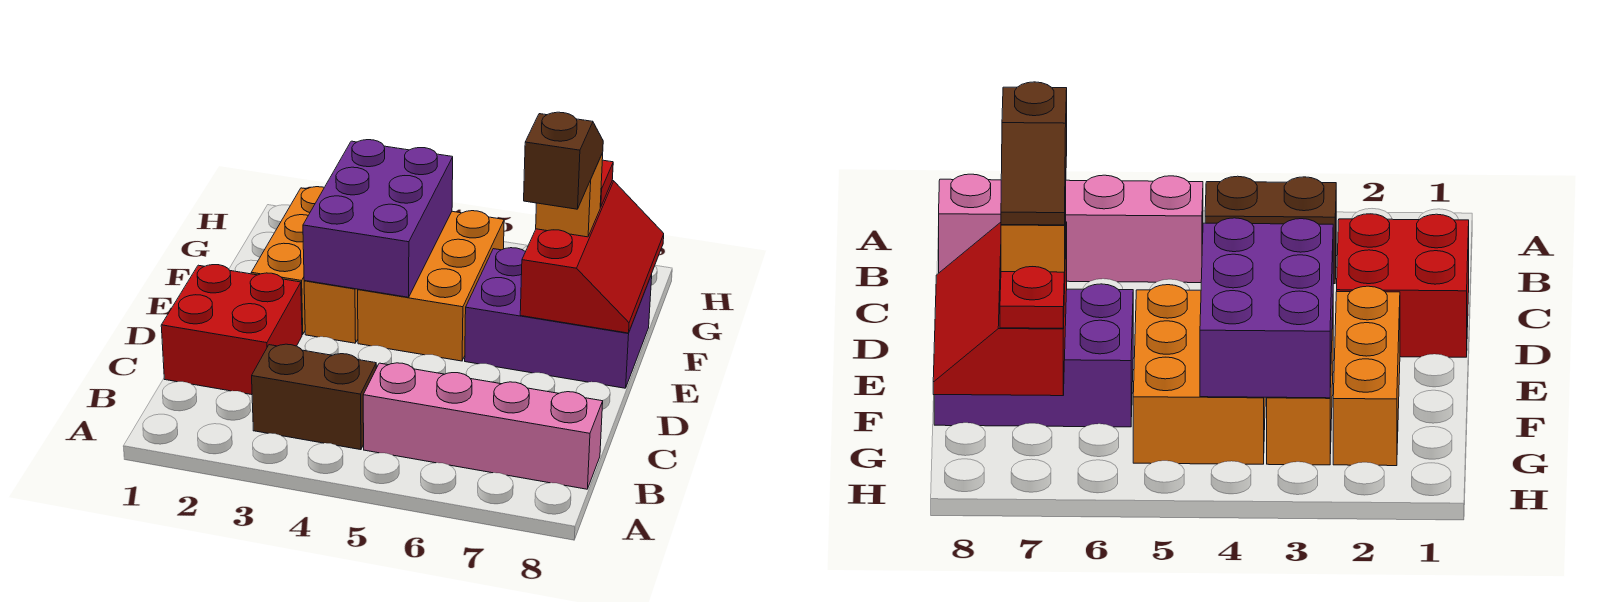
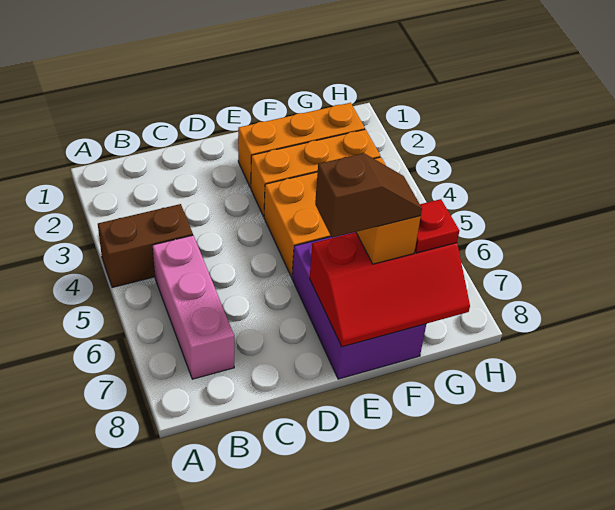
brown 1x2 brick [252,344,376,450] -> brown 1x2 brick turned to [98,204,193,288]
pink 1x4 brick [363,363,603,489] -> pink 1x3 brick [153,235,234,379]
red 2x2 brick [161,265,302,395] -> none
purple 2x3 brick [303,140,453,297] -> none

